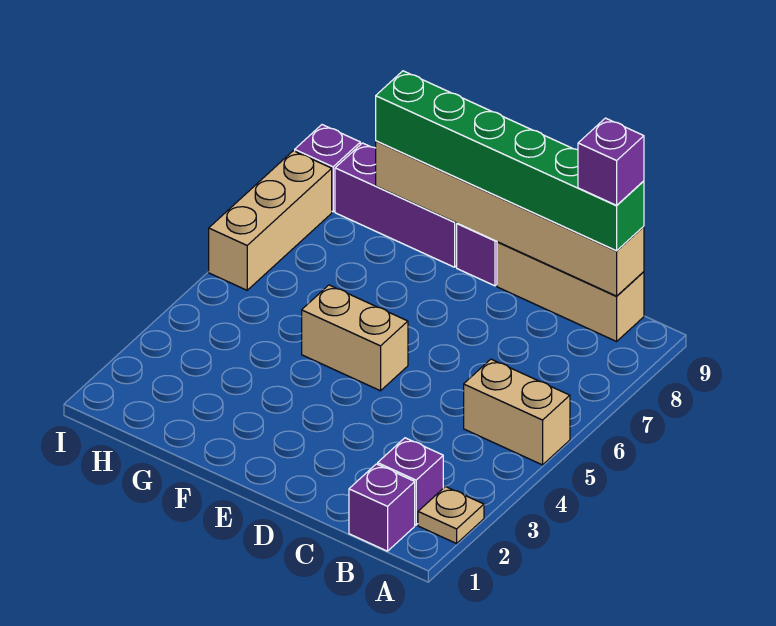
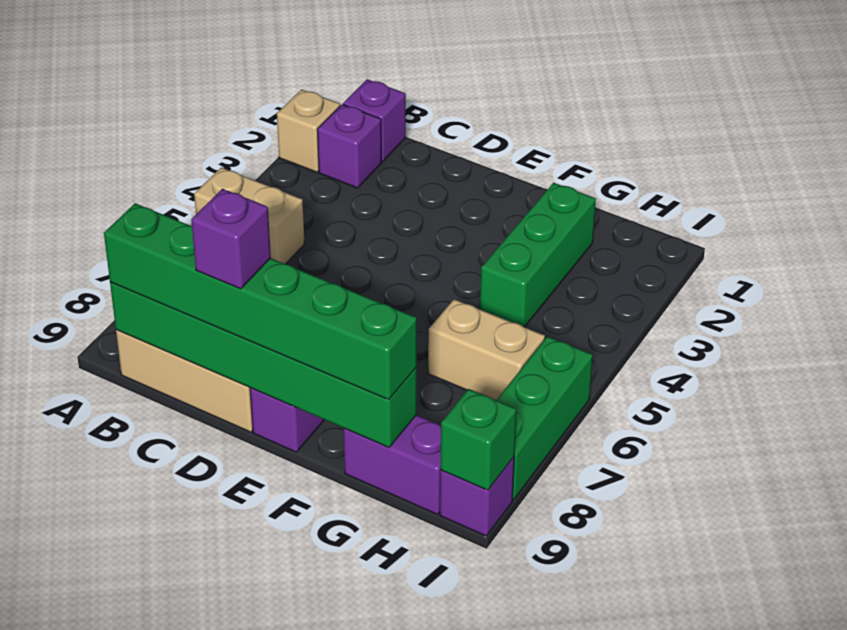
tan 1x1 plate [418,487,484,543] -> tan 1x1 brick [277,89,340,172]
tan 1x6 brick [376,141,644,296] -> green 1x6 brick [110,282,417,447]
purple 1x1 brick [578,118,644,205] -> purple 1x1 brick moved to [191,189,271,289]
tan 1x2 brick [302,285,408,391] -> tan 1x2 brick moved to [428,299,545,400]
purple 1x3 brick [335,143,457,267] -> purple 1x2 brick [344,415,441,515]
none -> green 1x3 brick [480,183,596,327]
tan 1x3 brick [209,151,332,290] -> green 1x3 brick [497,336,593,500]
none -> green 1x1 brick [440,389,516,490]

